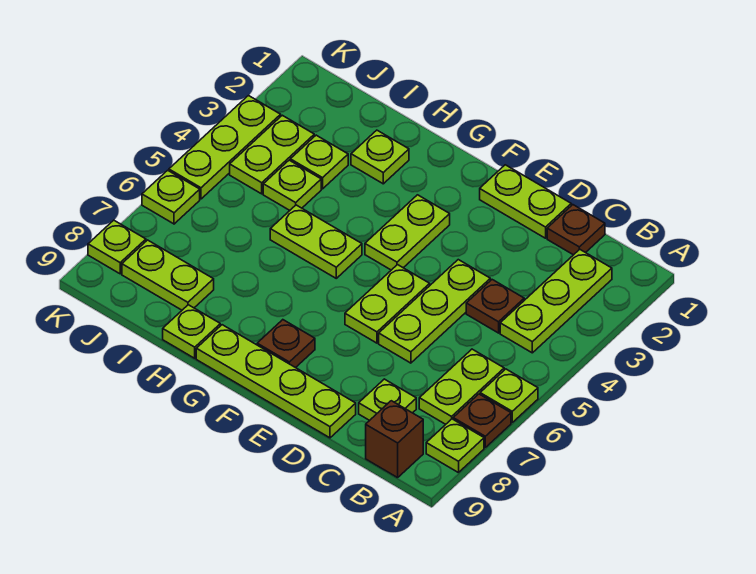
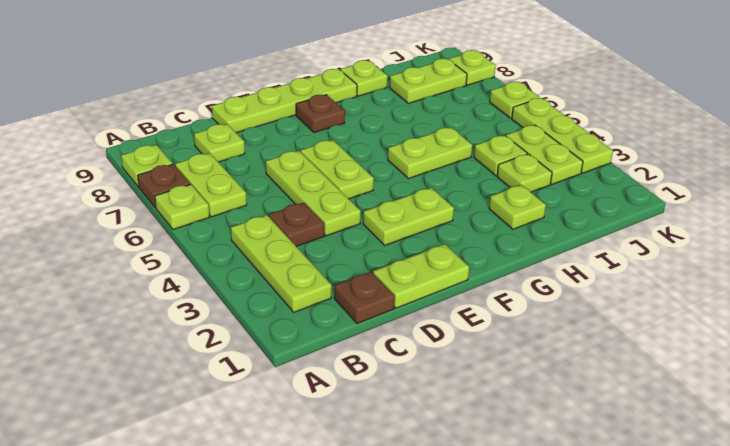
brown 1x1 brick [366,401,423,478] -> none
lime 1x2 plate [365,195,450,270] -> lime 1x2 plate turned to [363,188,454,245]

